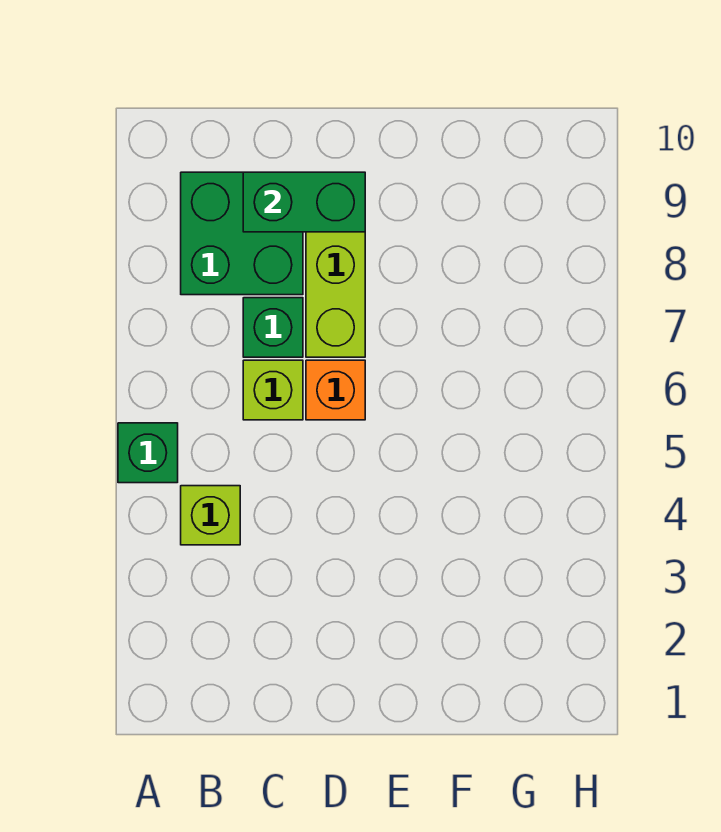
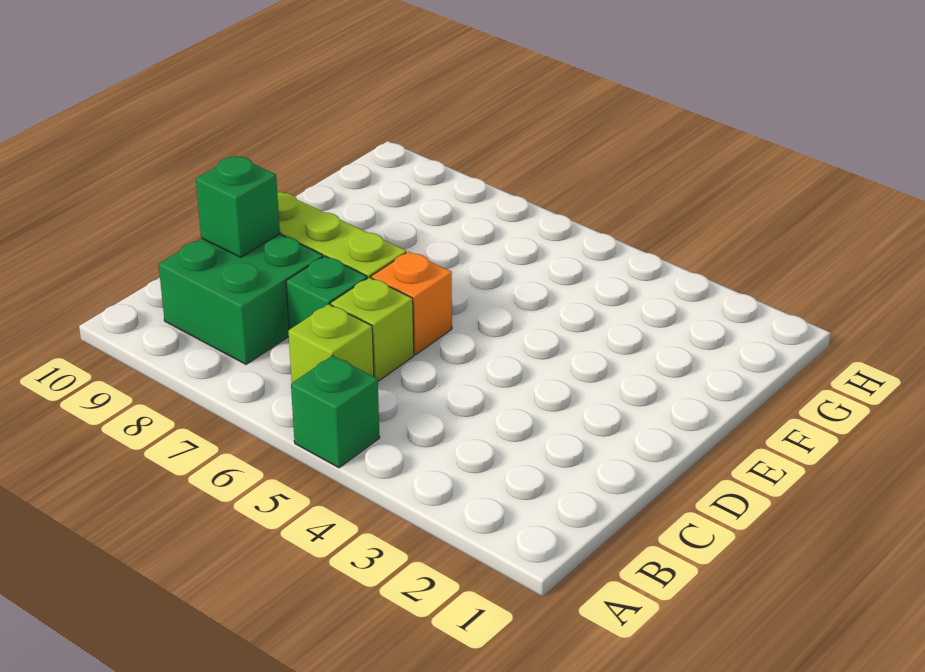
lime 1x1 brick [181,486,240,545] -> lime 1x1 brick moved to [288,304,374,383]
green 1x2 brick [243,172,365,232] -> green 1x1 brick [196,156,280,257]

